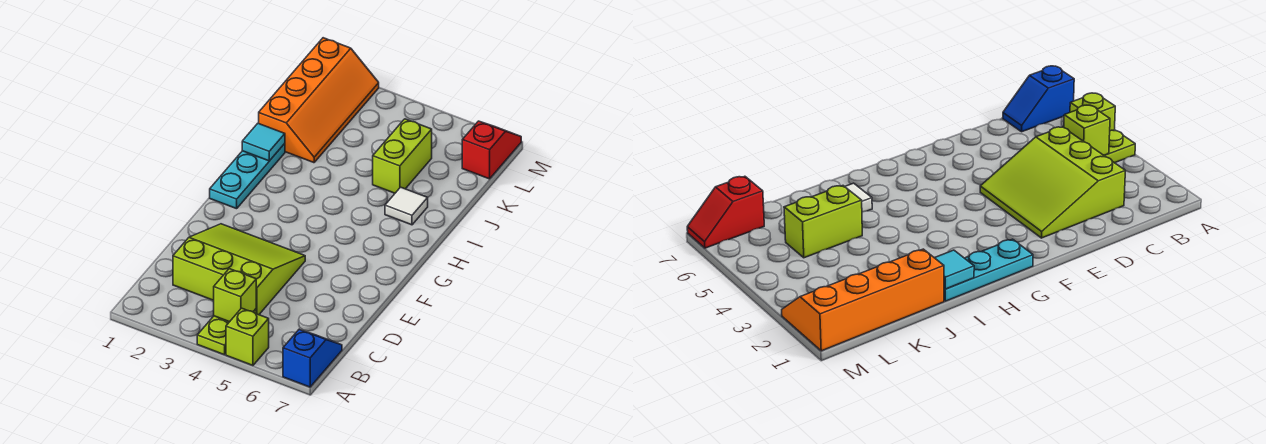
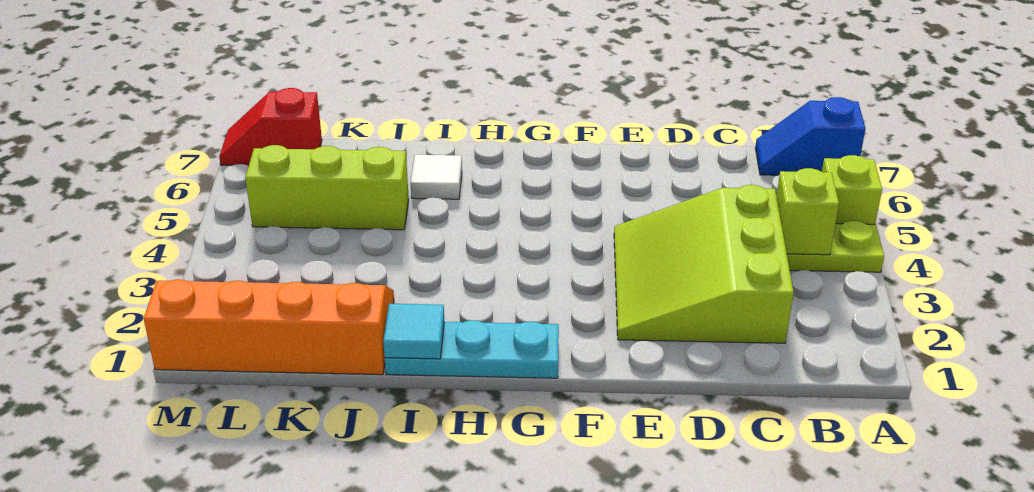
lime 1x2 brick [373,119,432,193] -> lime 1x3 brick [245,145,409,230]

